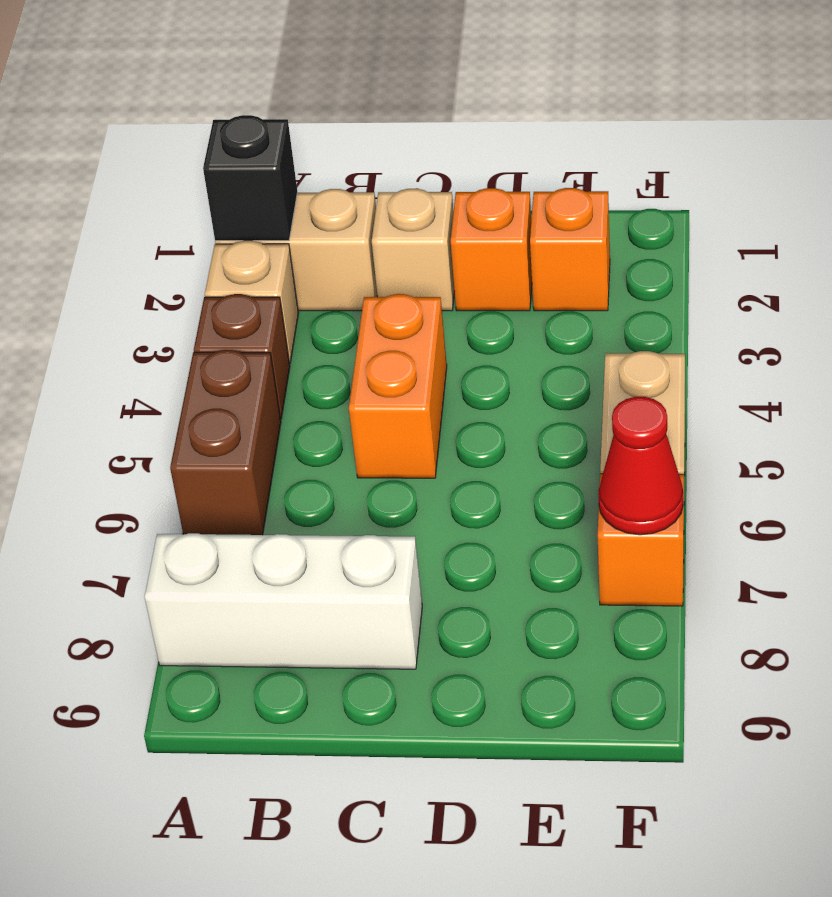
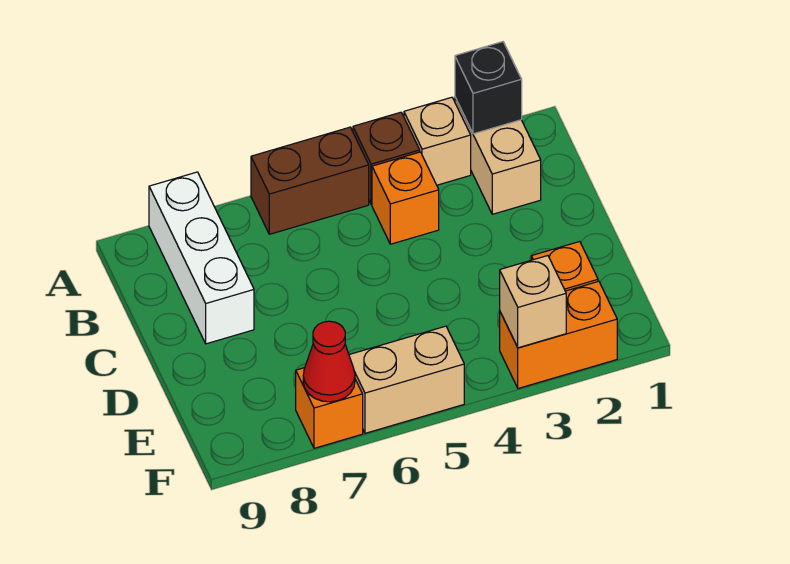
tan 1x1 brick [372,189,455,311] -> tan 1x1 brick moved to [500,256,566,348]
orange 1x2 brick [349,294,447,478] -> orange 1x2 brick moved to [500,281,617,388]
orange 1x1 brick [451,188,532,311] -> orange 1x1 brick moved to [372,152,439,244]

